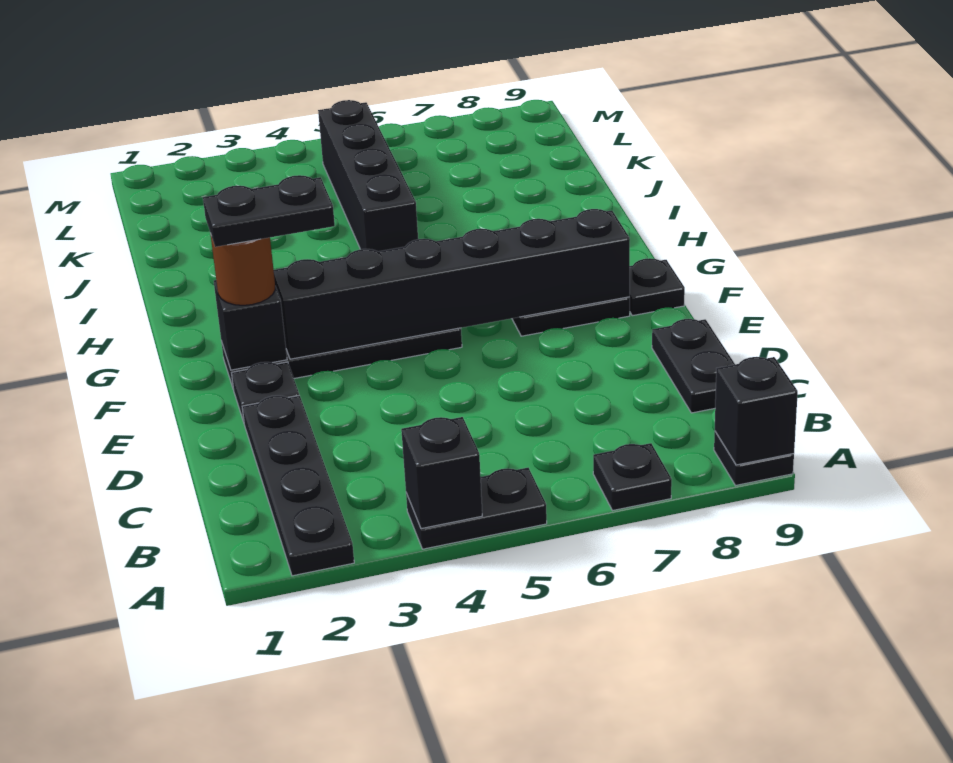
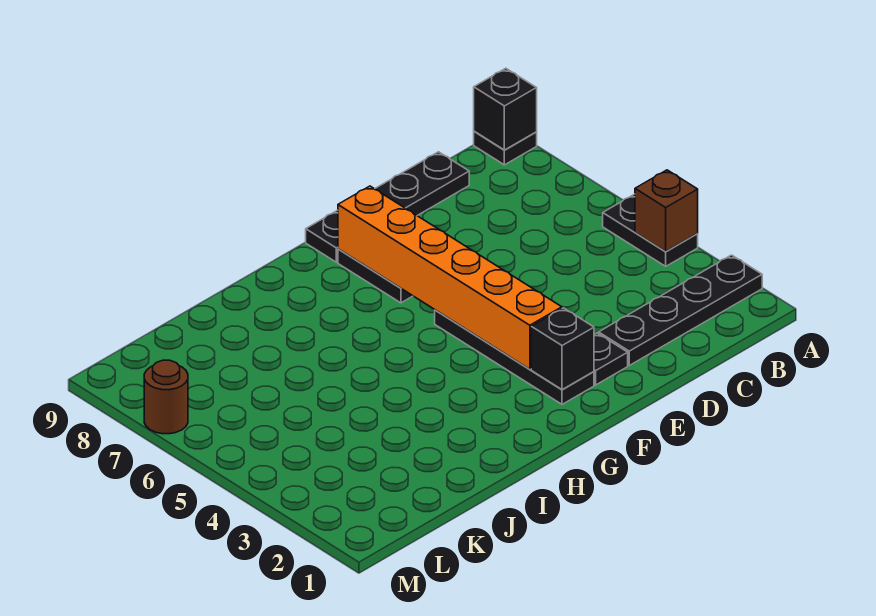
black 1x1 brick [401,417,482,529] -> brown 1x1 brick [635,170,698,251]
black 1x1 plate [593,443,672,511] -> none
brown 1x1 round brick [210,233,275,305] -> brown 1x1 round brick moved to [144,360,188,434]
black 1x2 plate [203,175,335,247] -> none
black 1x6 brick [274,209,630,359] -> orange 1x6 brick [338,186,562,369]
black 1x4 brick [318,100,418,251] -> none

